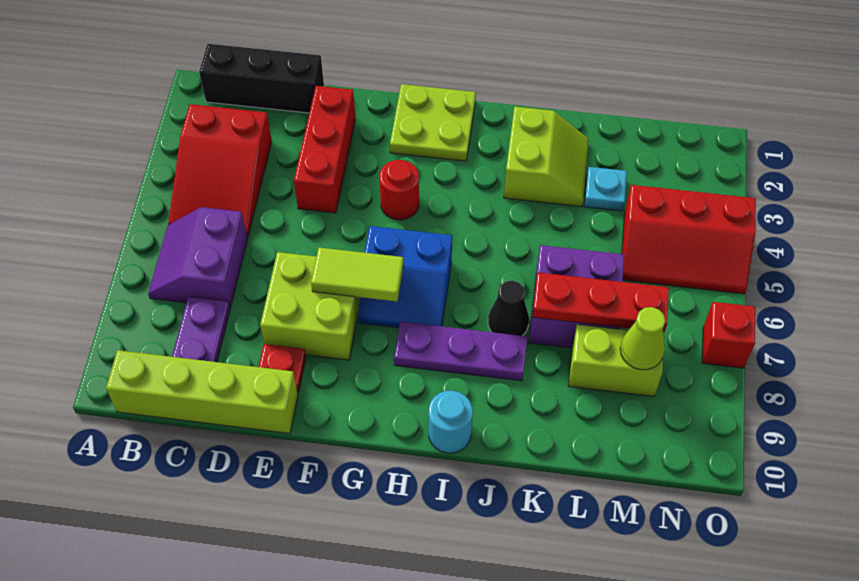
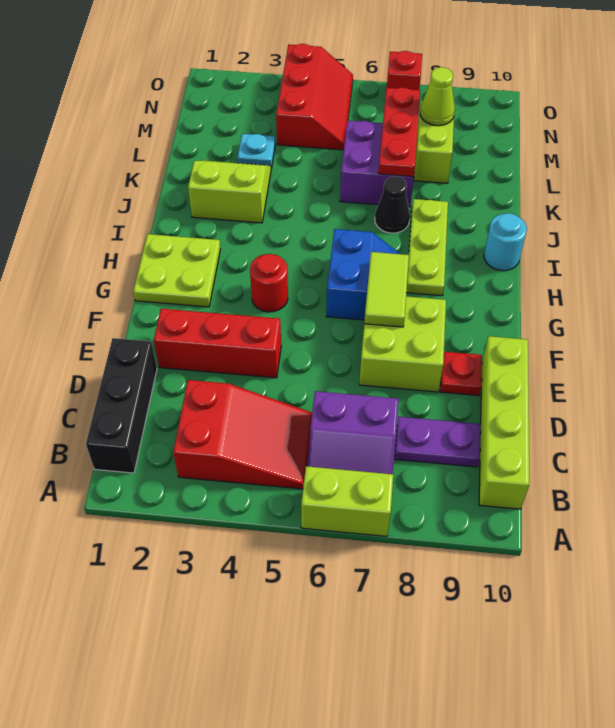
none -> lime 1x2 brick [301,466,393,536]
purple 1x3 plate [394,322,527,381] -> lime 1x3 plate [406,199,448,296]

